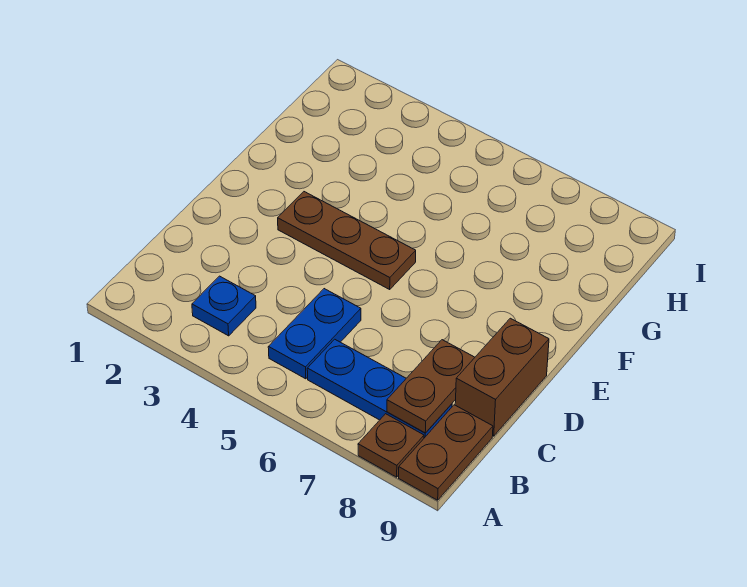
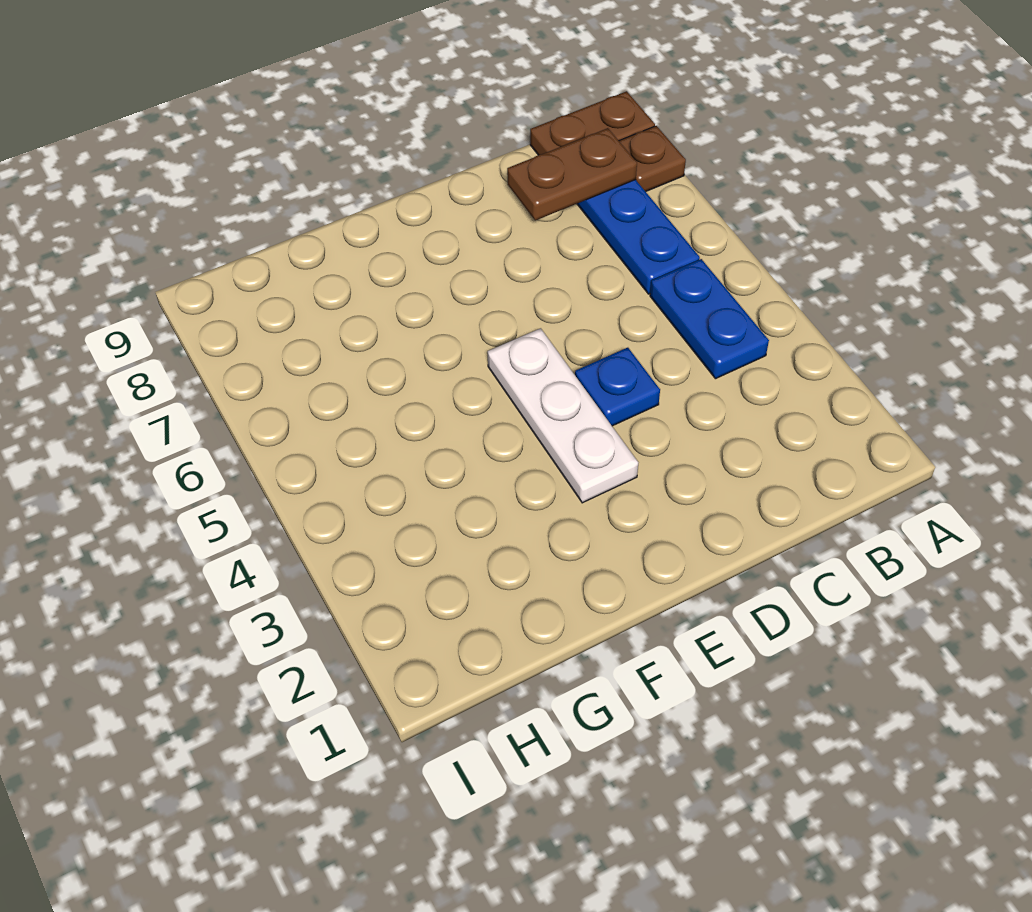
blue 1x1 plate [192,276,256,336] -> blue 1x1 plate moved to [575,348,660,426]
blue 1x2 plate [268,289,361,379] -> blue 1x2 plate turned to [650,259,769,379]
brown 1x2 brick [455,318,549,436] -> none
brown 1x3 plate [278,192,416,289] -> white 1x3 plate [488,328,638,503]

